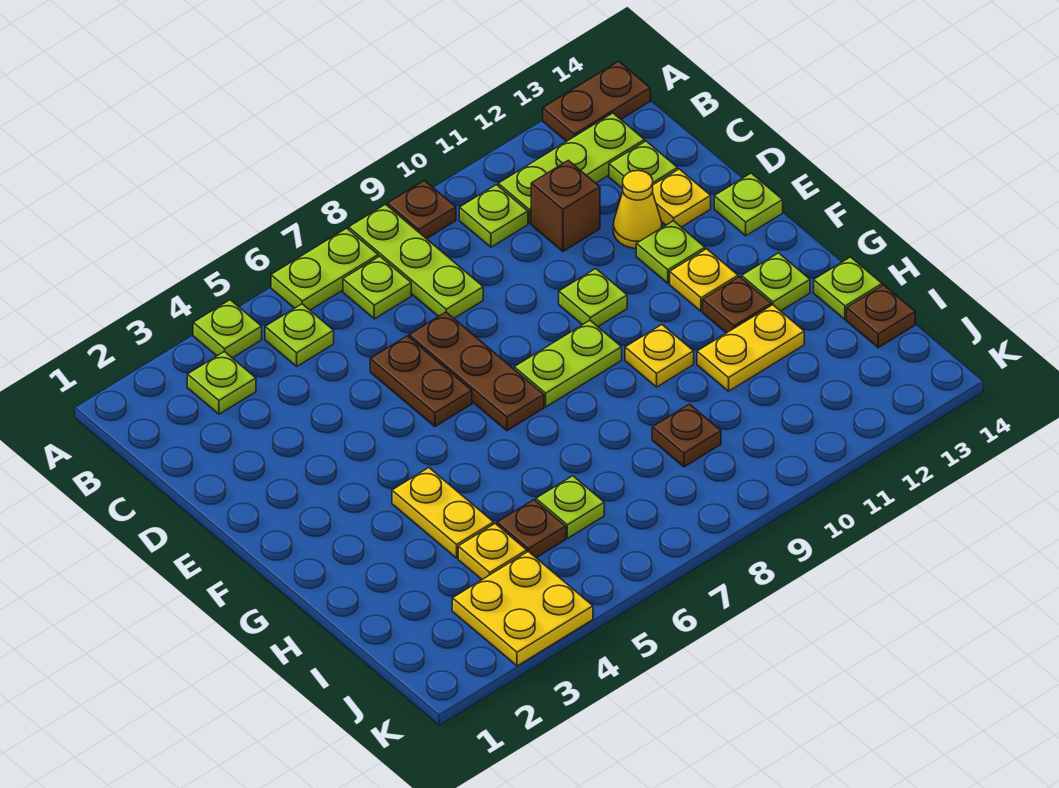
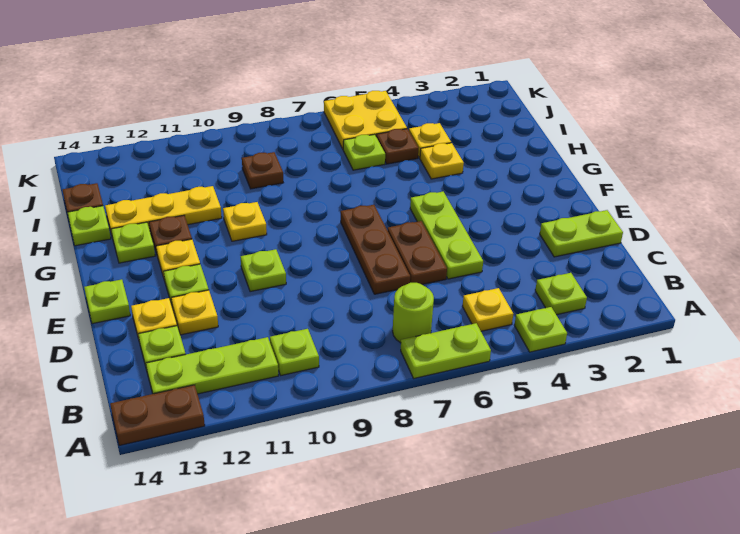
lime 1x3 plate [349,204,483,318] -> lime 1x3 plate moved to [410,192,483,279]
brown 1x1 plate [387,181,456,239] -> none
lime 1x1 plate [265,304,334,366] -> yellow 1x1 plate [462,288,513,331]
lime 1x1 plate [343,256,411,319] -> lime 1x1 round brick [393,283,434,343]
brown 1x1 brick [531,160,600,251] -> none
yellow 1x1 cone [613,171,662,248] -> yellow 1x1 plate [171,290,218,335]
lime 1x2 plate [514,321,622,407] -> lime 1x2 plate moved to [540,210,623,257]
yellow 1x2 plate [392,468,494,558] -> yellow 1x1 plate [420,143,464,179]
yellow 1x2 plate [697,305,804,391] -> yellow 1x3 plate [105,186,222,235]
yellow 2x2 plate [452,551,593,666] -> yellow 2x2 plate moved to [324,91,407,149]

